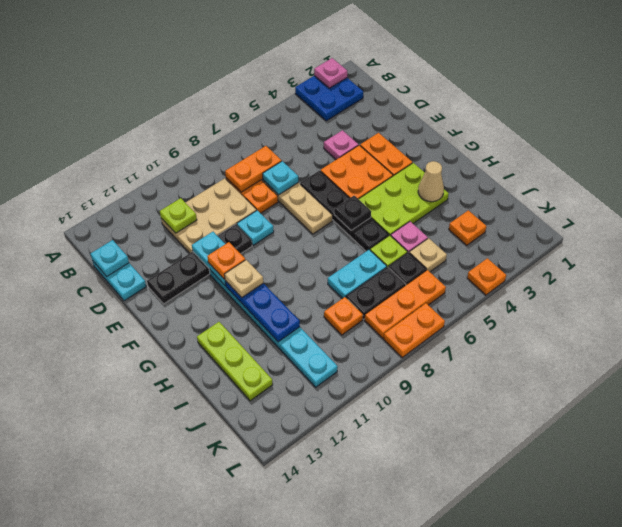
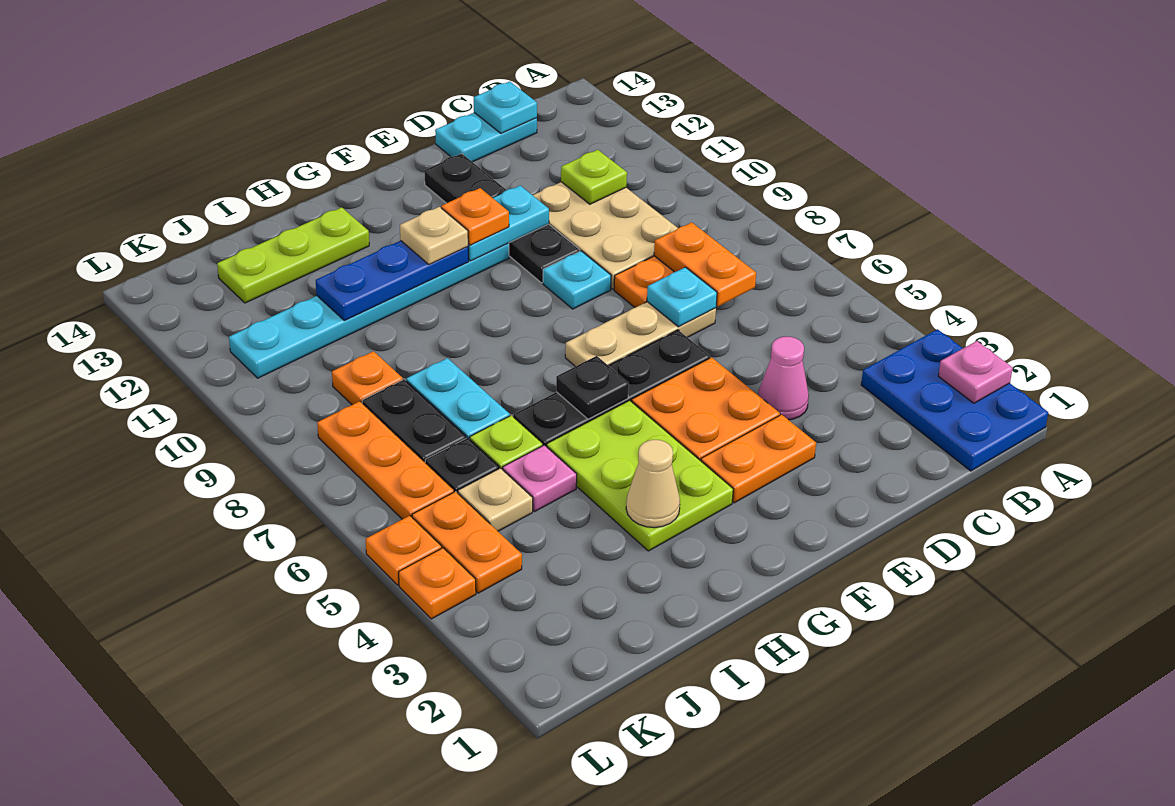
blue 2x2 plate [295,76,363,121] -> blue 2x3 plate [861,329,1048,471]
pink 1x1 plate [324,130,358,160] -> pink 1x1 cone [758,337,809,420]
orange 1x1 plate [449,210,486,245] -> orange 1x1 plate moved to [366,516,442,585]
orange 1x2 plate [384,303,445,357] -> orange 1x2 plate moved to [412,492,522,593]

